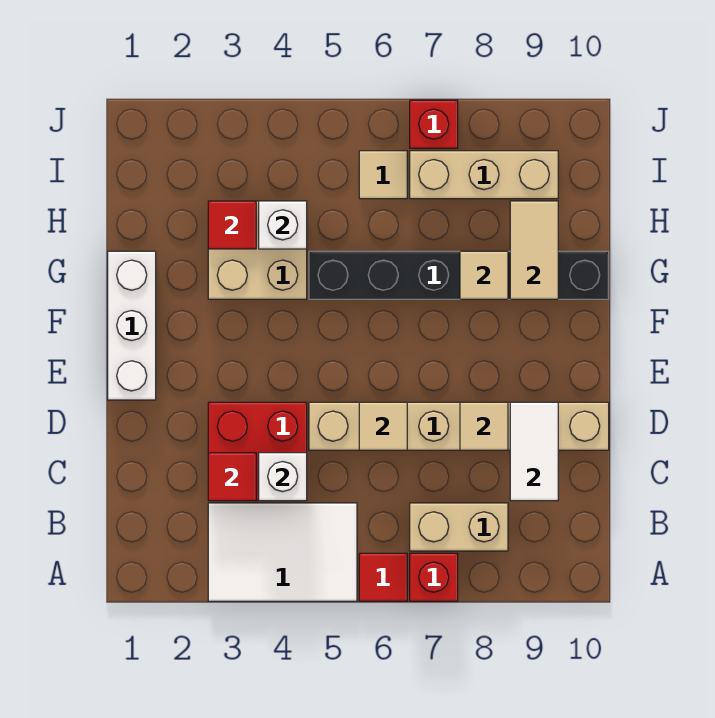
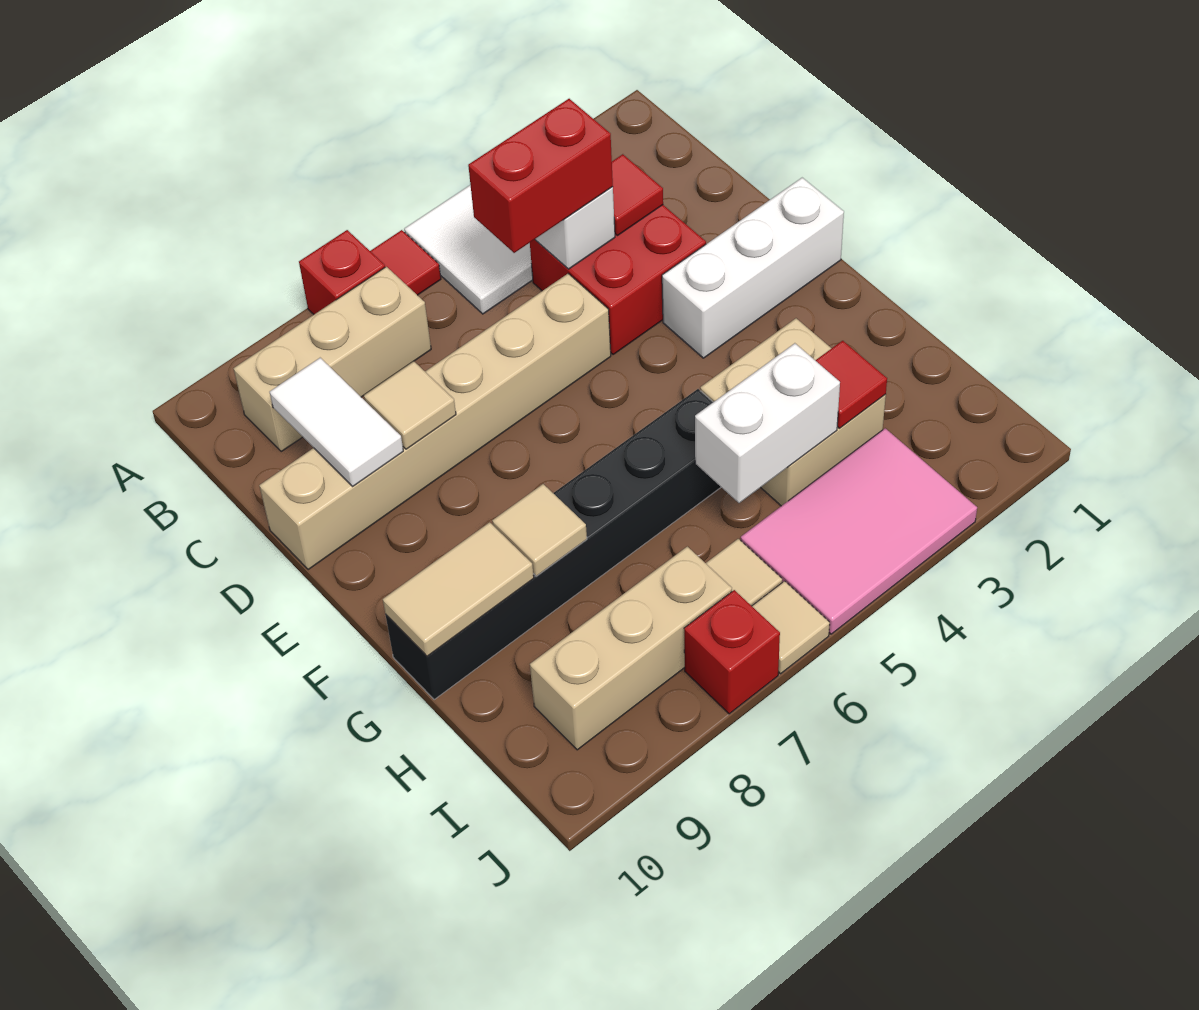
tan 1x2 brick [410,503,508,551] -> tan 1x3 brick [234,267,431,452]
none -> red 1x2 brick [468,99,613,253]
tan 1x1 tile [359,402,407,450] -> tan 1x1 tile moved to [752,581,830,674]
white 1x3 brick [108,251,156,400] -> white 1x3 brick turned to [662,178,844,358]
tan 1x2 tile [510,201,558,299] -> tan 1x2 tile turned to [383,522,534,656]
white 1x1 brick [259,201,307,249] -> white 1x2 brick [695,343,840,503]
none -> pink 2x3 tile [741,428,977,634]

